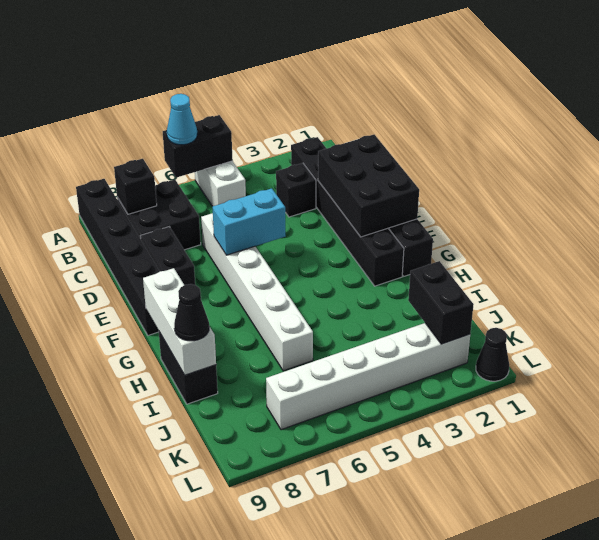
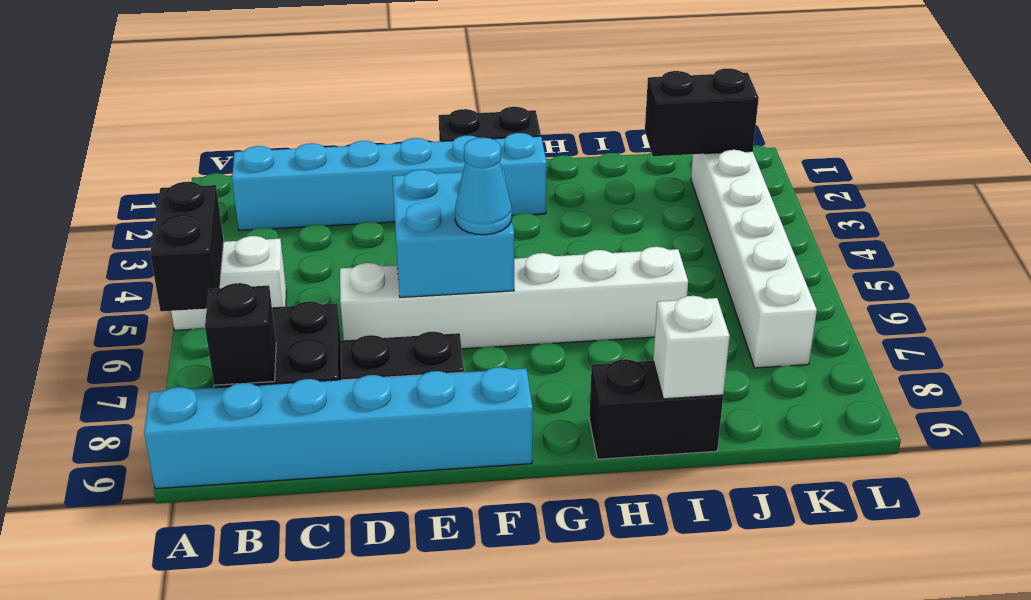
cyan 1x1 cone [167,94,197,145] -> cyan 1x1 cone moved to [455,138,512,235]
black 1x6 brick [76,179,160,335] -> cyan 1x6 brick [144,367,533,489]
black 1x6 brick [291,137,404,286] -> cyan 1x6 brick [232,133,547,231]
black 1x1 brick [276,163,316,217] -> none
black 2x3 brick [318,135,419,237] -> none
cyan 1x2 brick [212,188,285,255] -> cyan 2x2 brick [392,170,514,297]
white 1x3 brick [143,268,216,375] -> white 1x1 brick [653,296,730,399]
black 1x1 cone [174,284,209,341] -> none
black 1x1 cone [476,328,509,381] -> none

